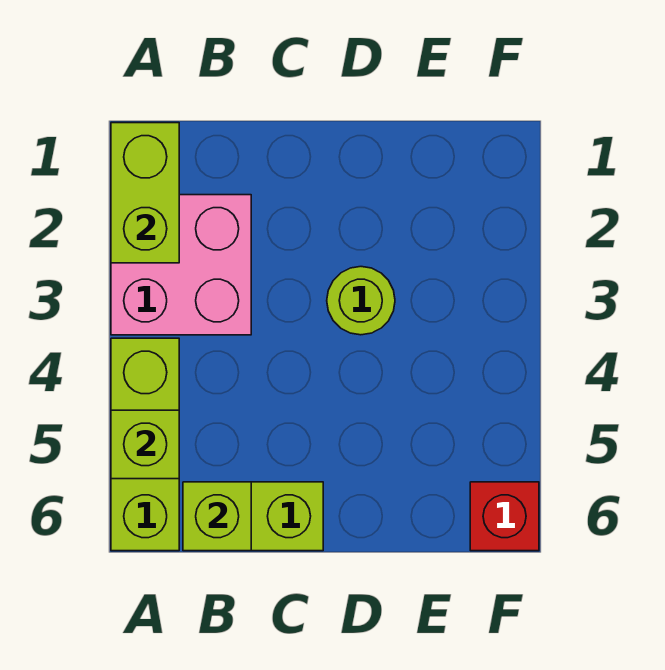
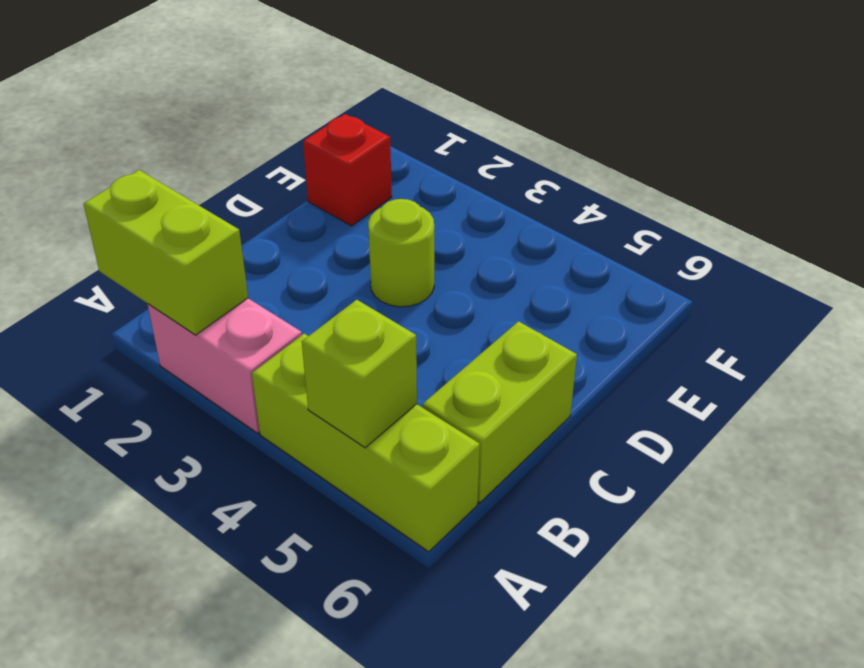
pink 2x2 brick [111,195,251,335] -> pink 1x2 brick [148,298,302,433]
lime 1x1 brick [183,482,251,551] -> none
red 1x1 brick [470,482,539,551] -> red 1x1 brick moved to [303,114,392,226]

